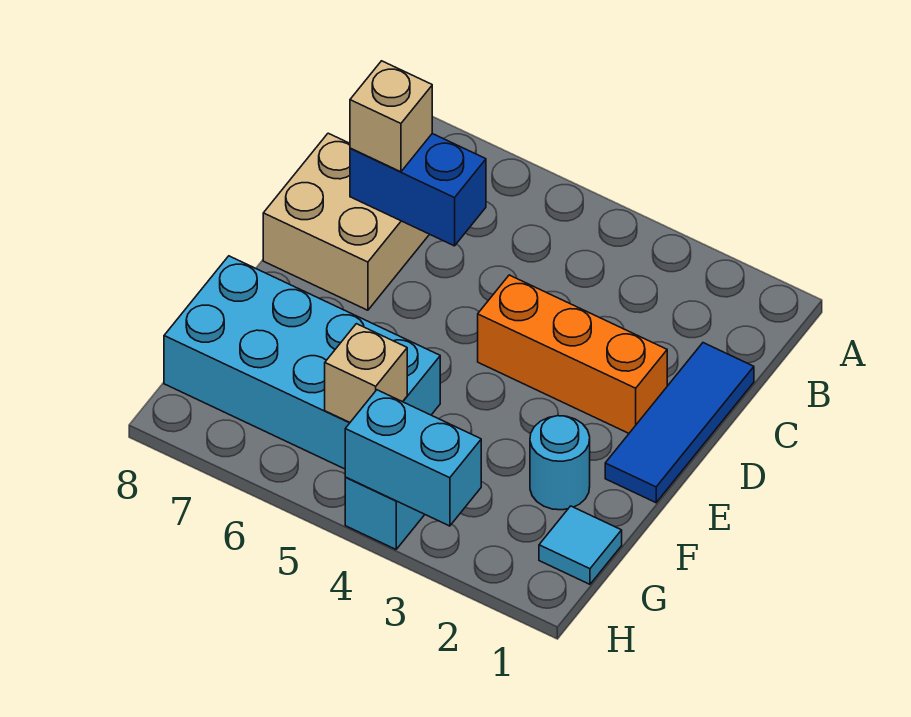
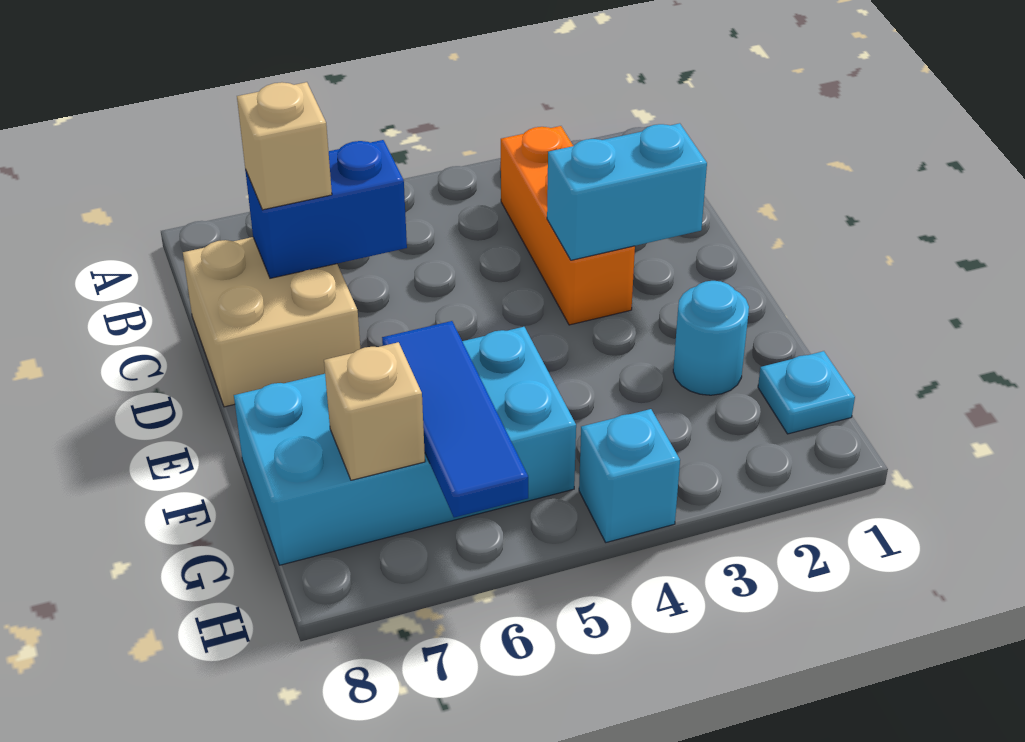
blue 1x3 tile [605,343,754,503] -> blue 1x3 tile moved to [382,321,528,517]
orange 1x3 brick [478,275,667,433] -> orange 1x3 brick turned to [501,126,635,325]
cyan 1x1 tile [539,506,622,584] -> cyan 1x1 plate [758,351,855,434]
tan 1x1 brick [325,324,407,422] -> tan 1x1 brick moved to [324,342,425,480]
cyan 1x2 brick [345,390,481,526] -> cyan 1x2 brick moved to [547,123,707,260]

